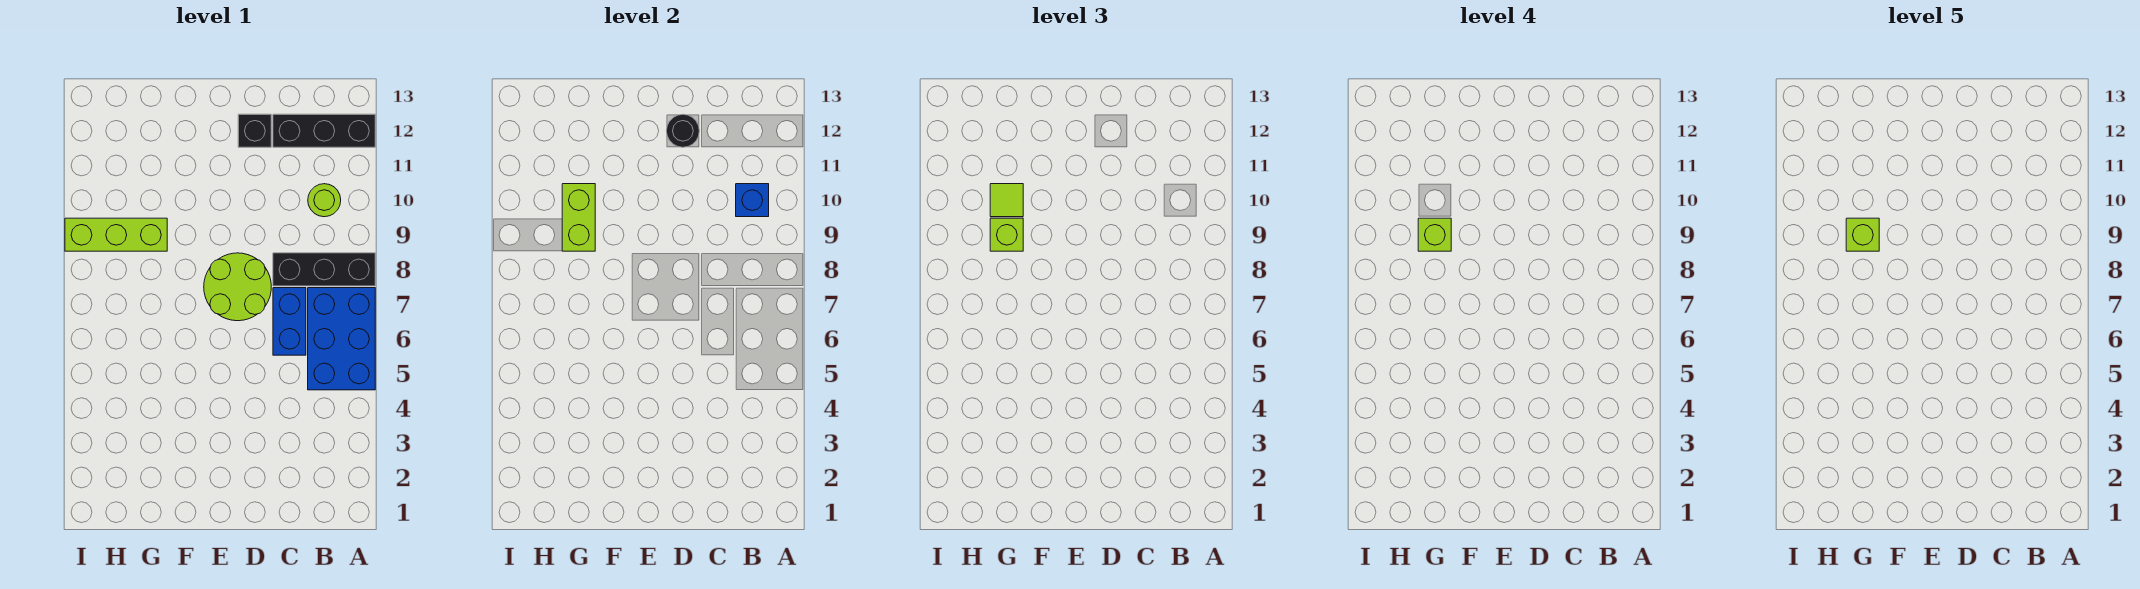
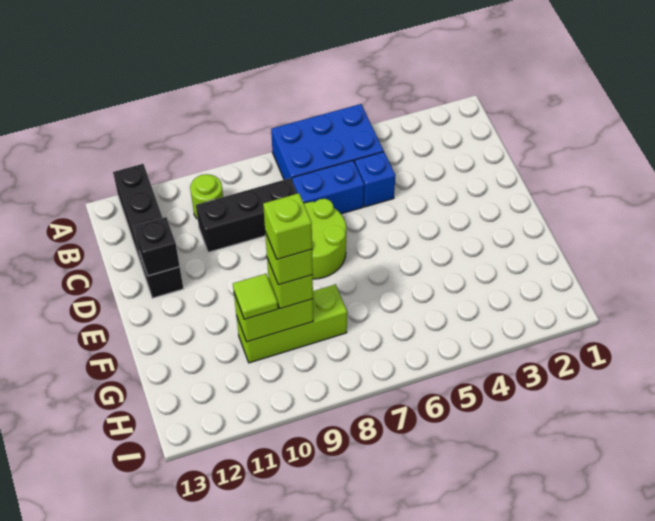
black 1x3 brick [273,253,375,286] -> black 1x3 brick turned to [196,178,297,252]
blue 1x1 brick [736,184,769,217] -> blue 1x1 brick moved to [355,152,396,207]
black 1x1 round brick [667,114,699,147] -> black 1x1 brick [134,217,180,276]
lime 1x3 brick [65,218,167,251] -> lime 1x3 brick turned to [236,284,347,363]

